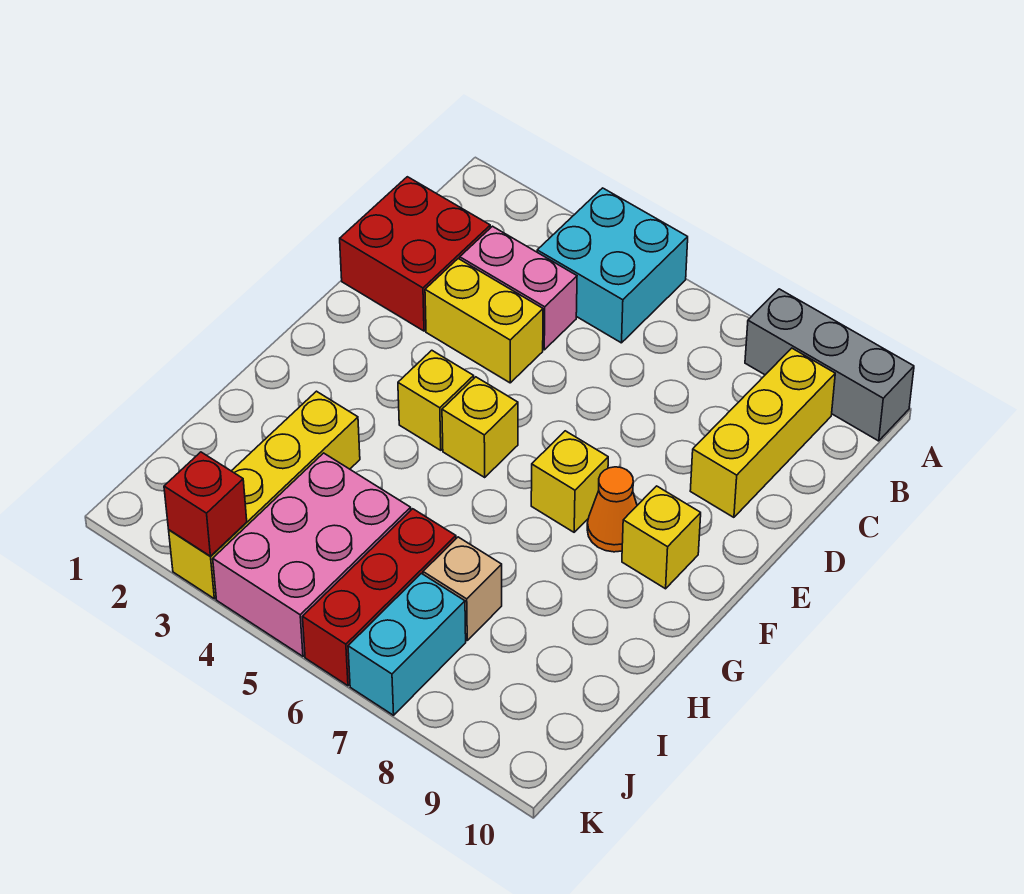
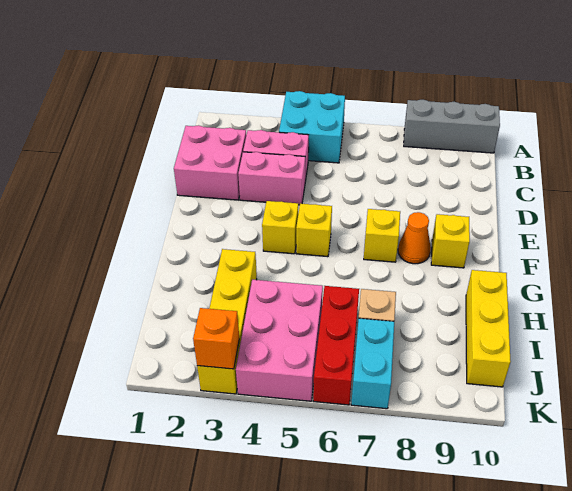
yellow 1x3 brick [690,348,835,517] -> yellow 1x3 brick moved to [466,270,511,387]
red 2x2 brick [340,177,490,331] -> pink 2x2 brick [174,125,246,200]
yellow 1x2 brick [425,259,543,383] -> pink 1x2 brick [238,152,305,205]
red 1x1 brick [164,452,247,556] -> orange 1x1 brick [193,308,239,369]

